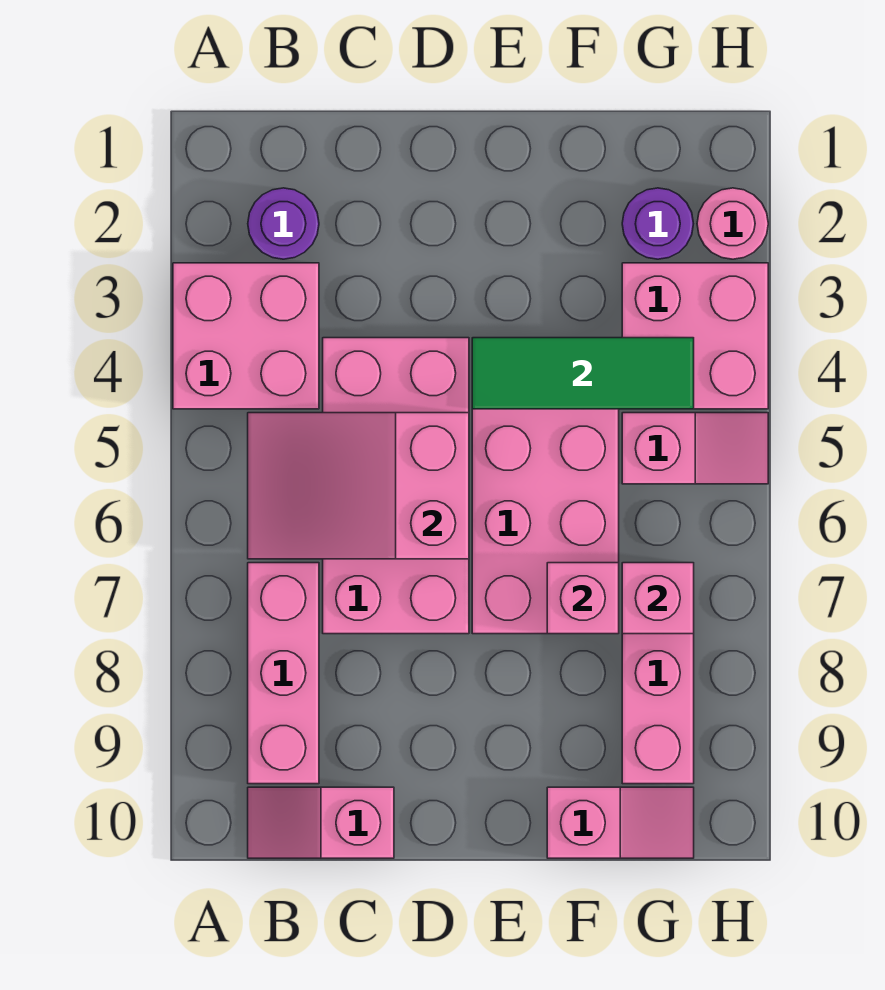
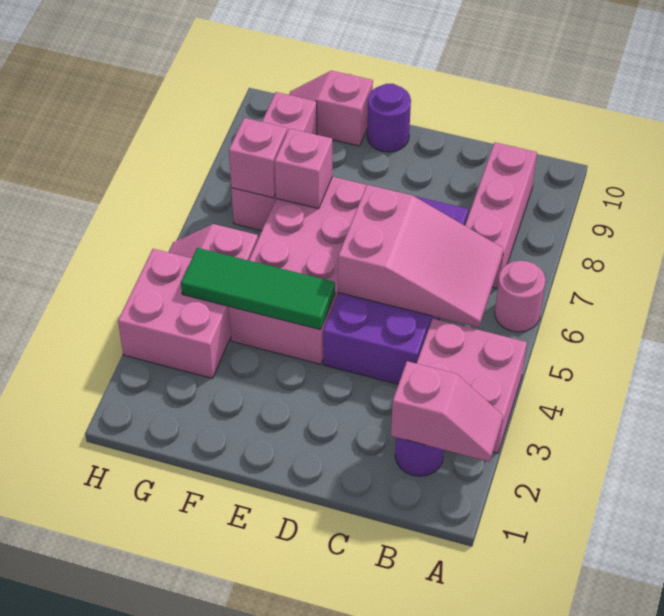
pink 1x2 slope [248,787,394,858] -> pink 1x2 slope moved to [391,361,503,462]
pink 2x4 brick [323,338,469,634] -> purple 2x4 brick [323,196,468,384]
purple 1x1 round brick [622,188,693,259] -> purple 1x1 round brick moved to [367,84,411,152]
pink 1x1 round brick [697,188,768,259] -> pink 1x1 round brick moved to [495,261,545,332]

